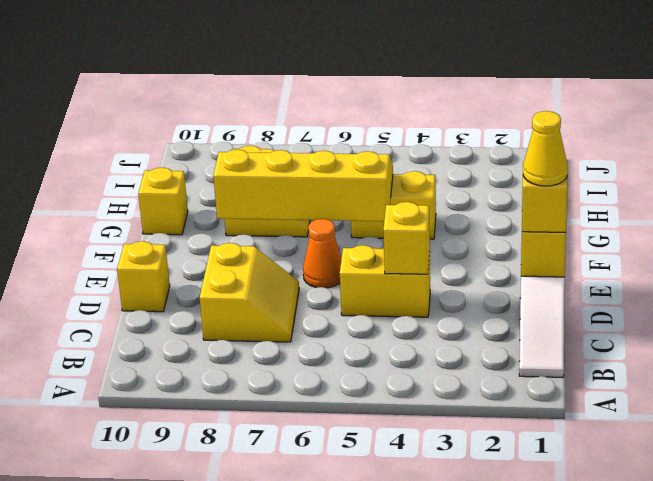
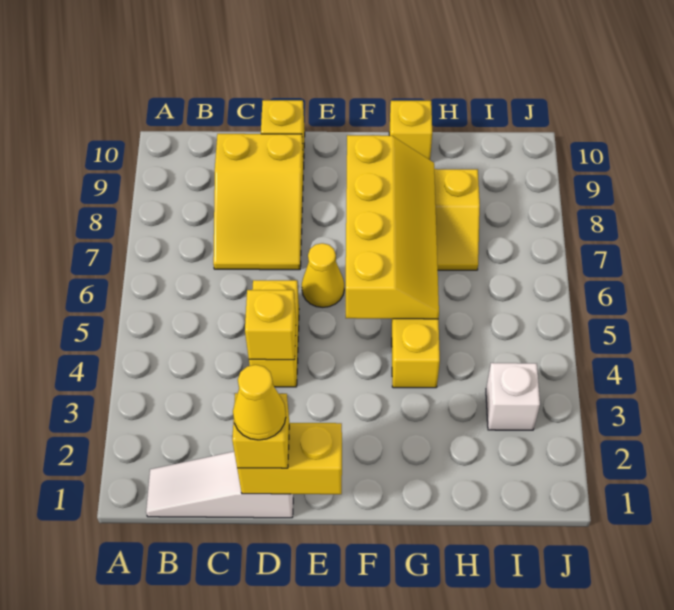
yellow 2x2 slope [200,243,299,342] -> yellow 2x3 slope [213,134,304,270]
orange 1x1 cone [303,219,342,288] -> yellow 1x1 cone [302,243,344,307]
none -> white 1x1 brick [486,363,540,430]

